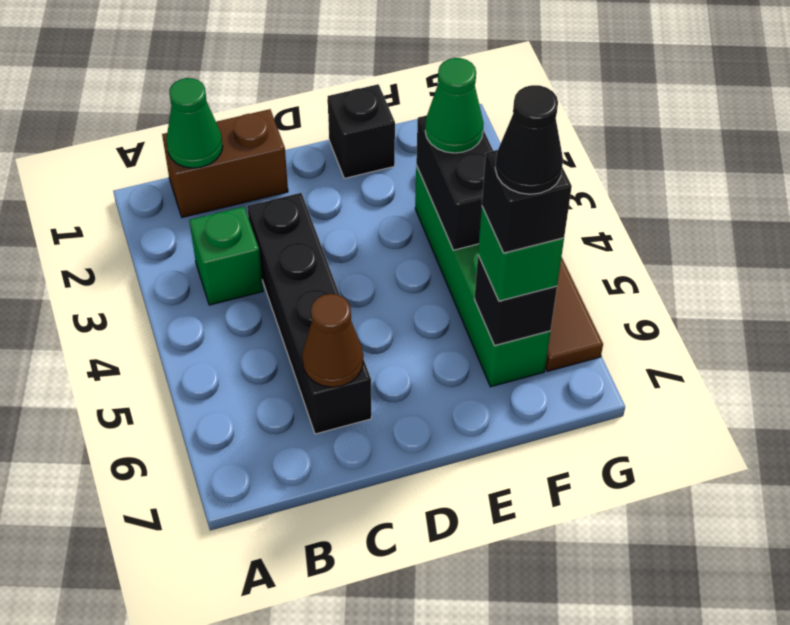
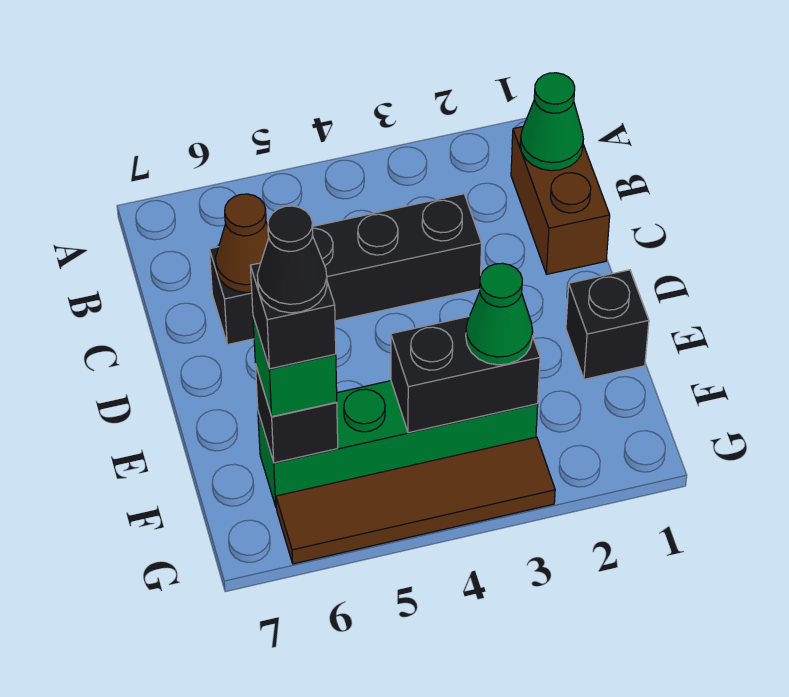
green 1x1 brick [189,207,263,305] -> none

